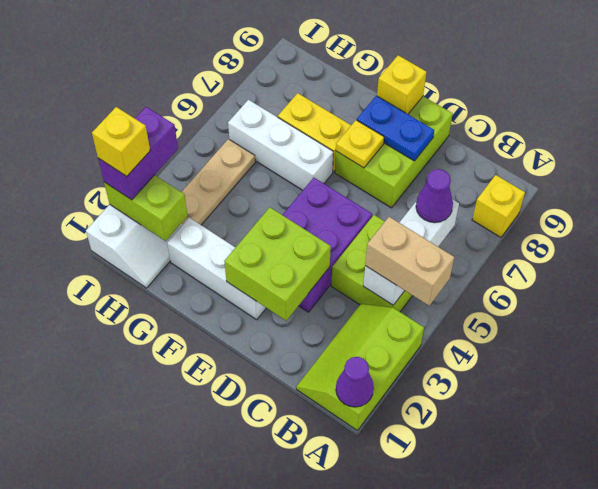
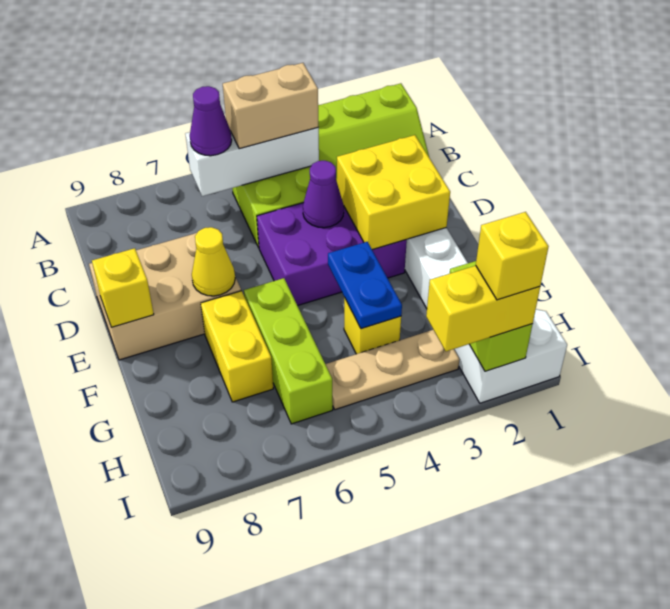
purple 1x1 cone [336,357,374,407] -> purple 1x1 cone moved to [303,161,344,228]
tan 1x2 brick [365,217,454,306] -> tan 1x2 brick turned to [223,63,318,149]
yellow 1x1 brick [472,175,525,237] -> yellow 1x1 brick moved to [344,297,401,354]
lime 2x2 brick [224,207,331,321] -> yellow 2x2 brick [337,135,450,250]
lime 2x3 brick [335,96,453,208] -> tan 2x3 brick [89,233,241,360]
blue 1x2 plate [357,96,434,161] -> blue 1x2 plate moved to [328,242,402,329]
yellow 1x1 plate [336,120,384,168] -> yellow 1x1 cone [192,227,235,296]
white 1x3 brick [228,100,333,190] -> lime 1x3 brick [244,278,333,424]
purple 1x2 brick [98,107,178,200] -> yellow 1x2 brick [426,266,540,351]

